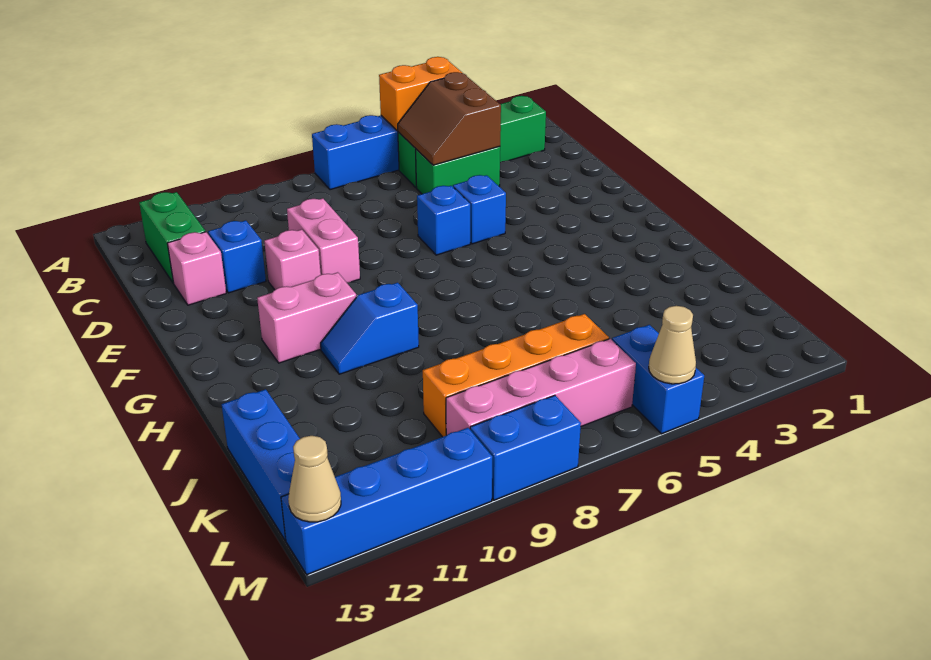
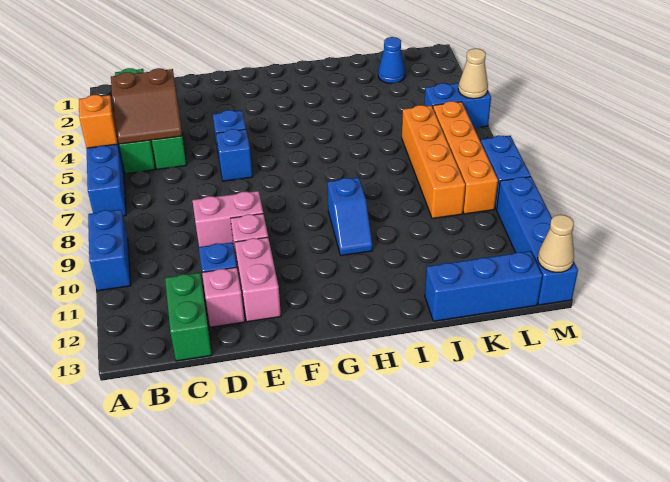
orange 1x2 brick [379,57,462,131] -> orange 1x1 brick [79,95,118,148]
none -> blue 1x2 brick [88,210,131,291]
green 1x2 brick [139,192,206,283] -> green 1x2 brick turned to [165,273,212,361]
pink 1x2 brick [257,272,356,363] -> pink 1x2 brick moved to [235,237,281,322]
none -> blue 1x1 cone [378,37,405,84]
pink 1x4 brick [446,339,636,435] -> orange 1x4 brick [433,101,498,214]

